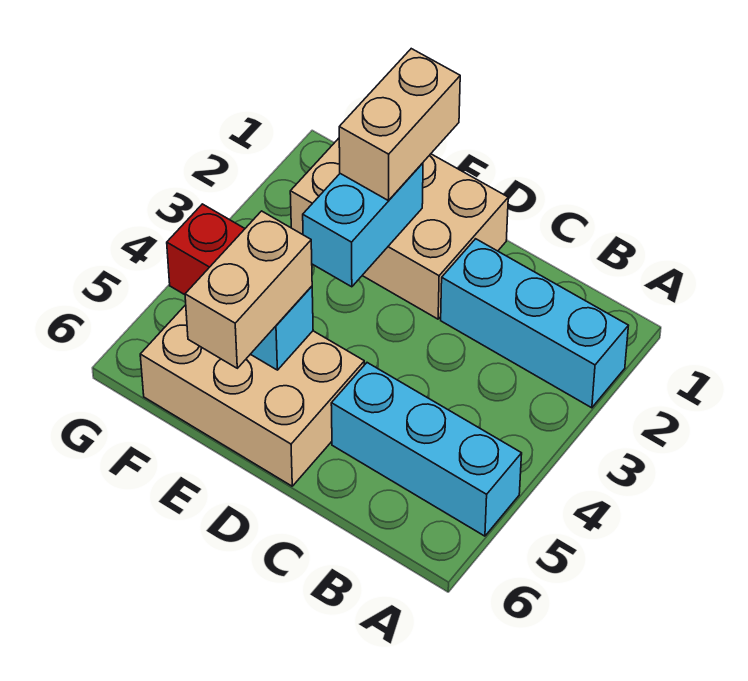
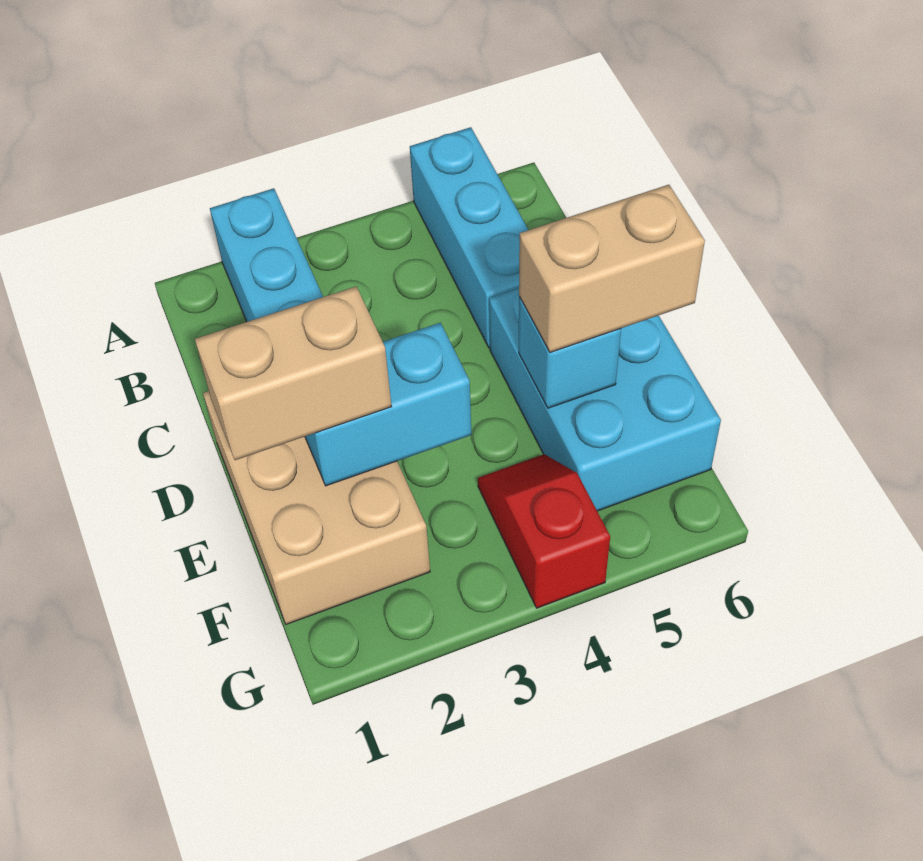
tan 2x3 brick [140,305,364,486] -> cyan 2x3 brick [489,288,721,511]

